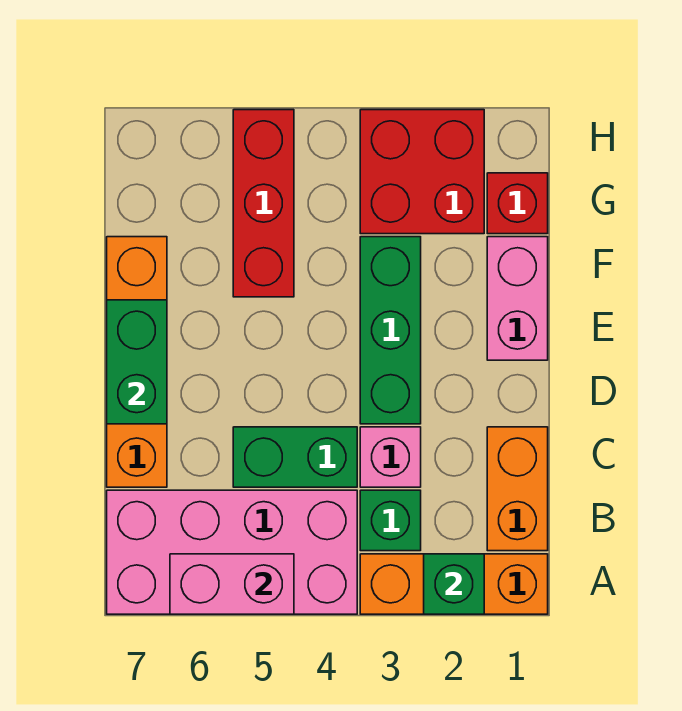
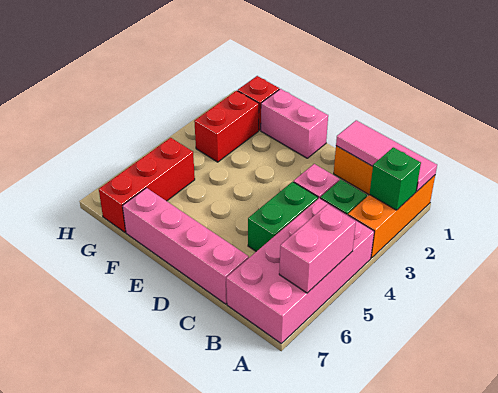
none -> pink 1x3 tile [336,120,437,191]
orange 1x4 brick [107,237,167,487] -> pink 1x4 brick [123,188,249,304]
green 1x3 brick [360,237,421,424] -> none
green 1x2 brick [107,300,167,424] -> none
red 1x3 brick [233,110,294,297] -> red 1x3 brick turned to [99,138,195,232]
red 2x2 brick [360,110,484,234] -> red 1x2 brick [194,91,259,162]

